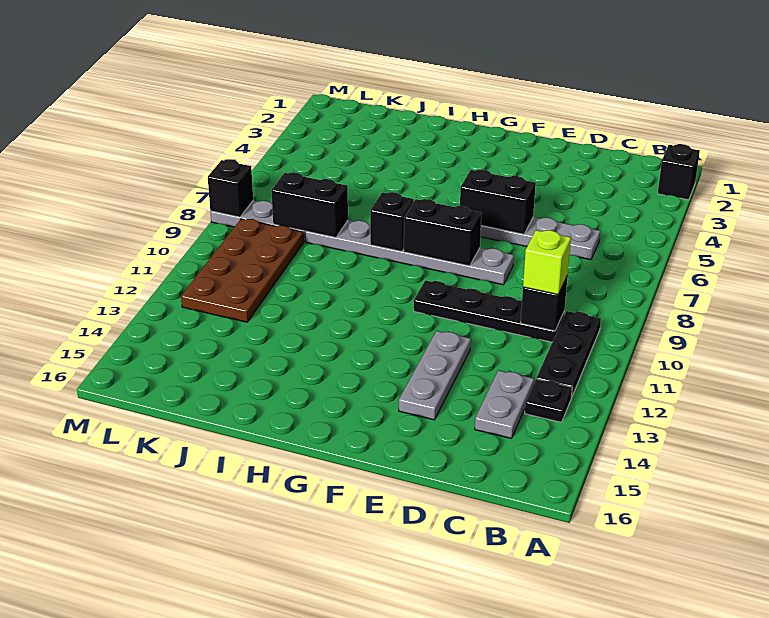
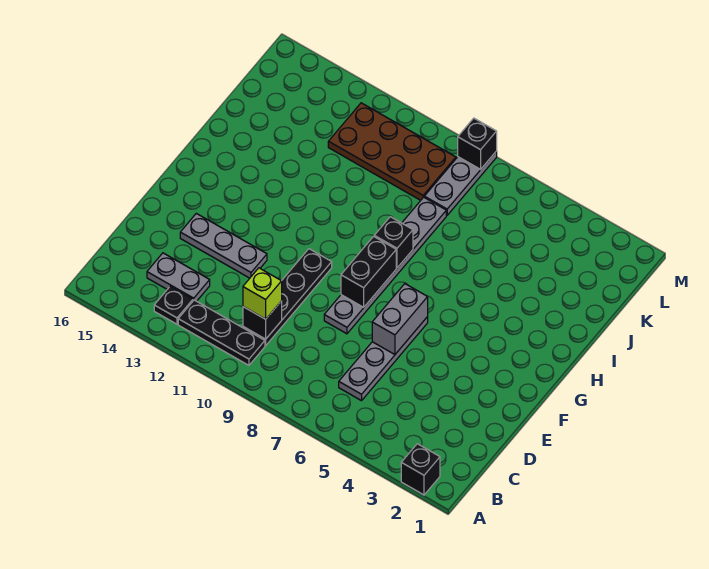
black 1x2 brick [460,169,536,234] -> grey 1x2 brick [372,284,428,354]
black 1x2 brick [271,172,348,238] -> none

